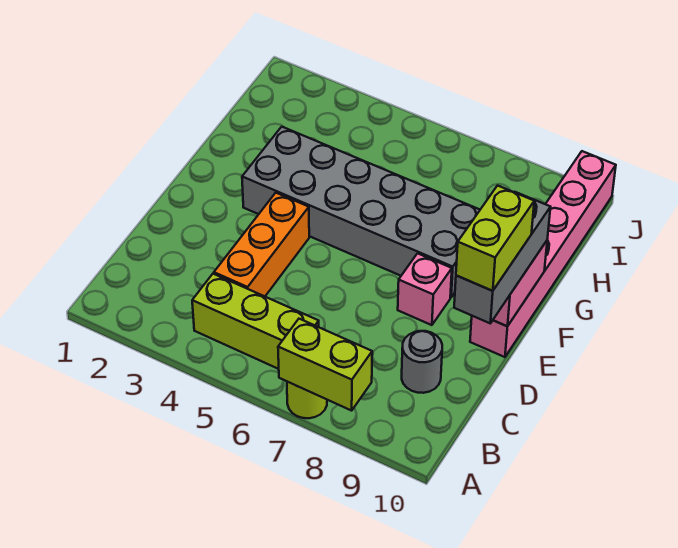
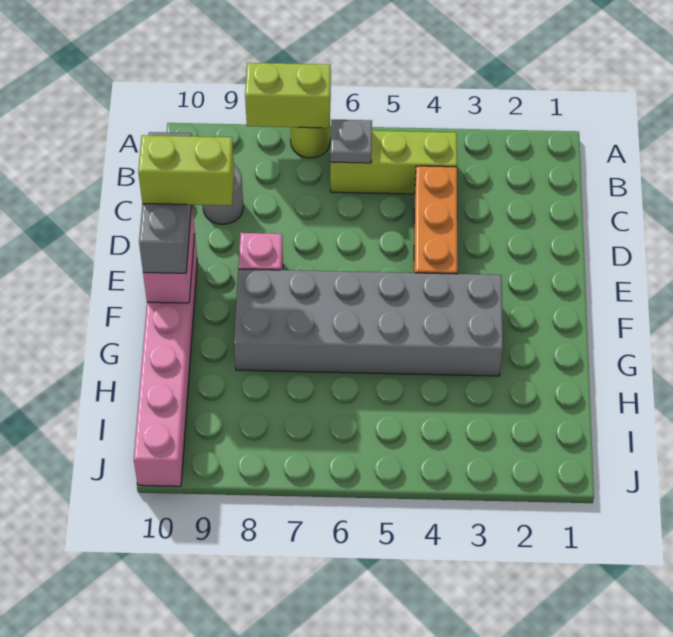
none -> grey 1x1 plate [330,120,372,163]
lime 1x2 brick [456,186,534,291] -> lime 1x2 brick turned to [138,135,234,205]

